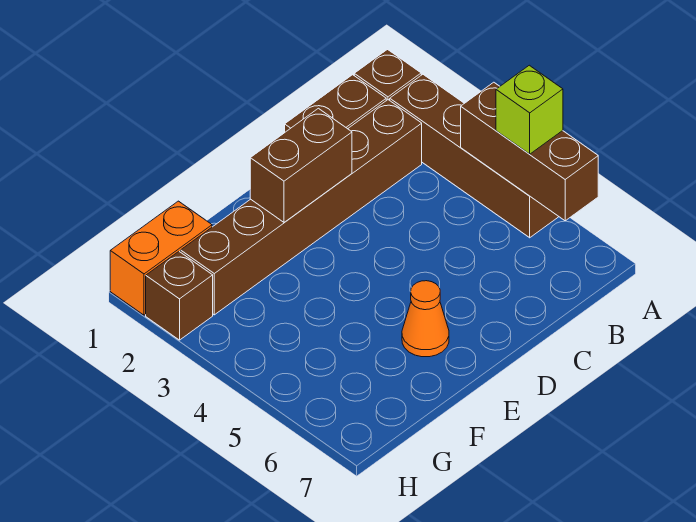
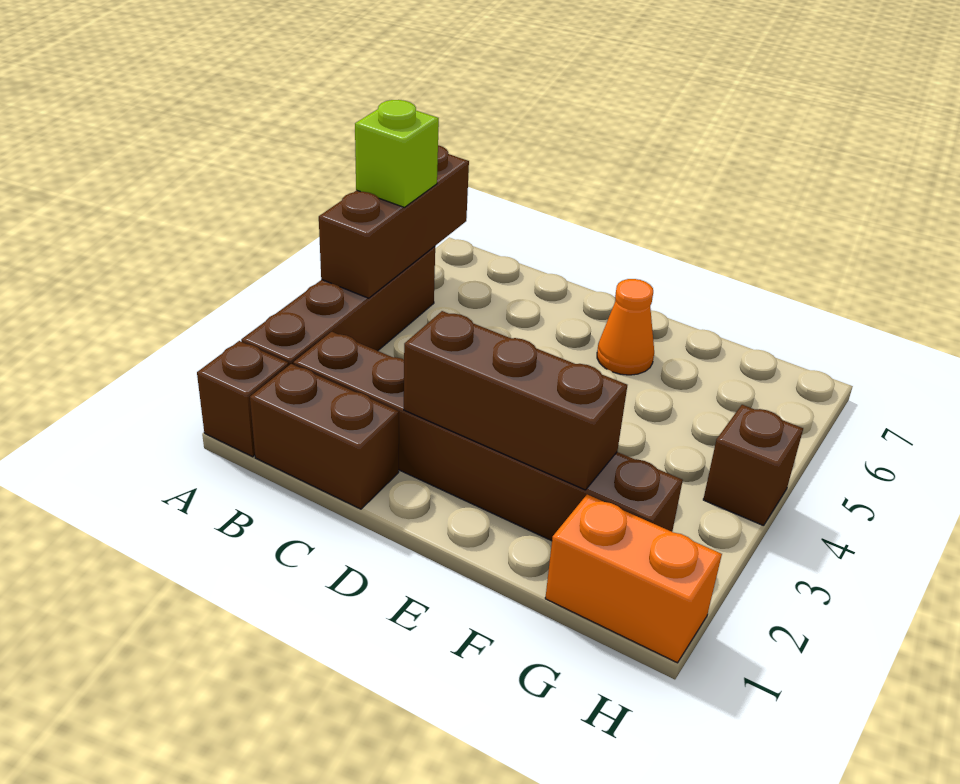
brown 1x2 brick [250,108,352,222] -> brown 1x3 brick [404,311,627,490]
brown 1x1 brick [146,252,213,340] -> brown 1x1 brick moved to [703,405,803,526]

